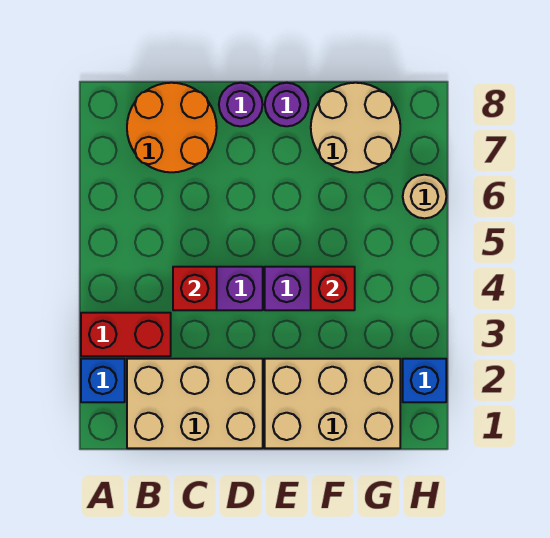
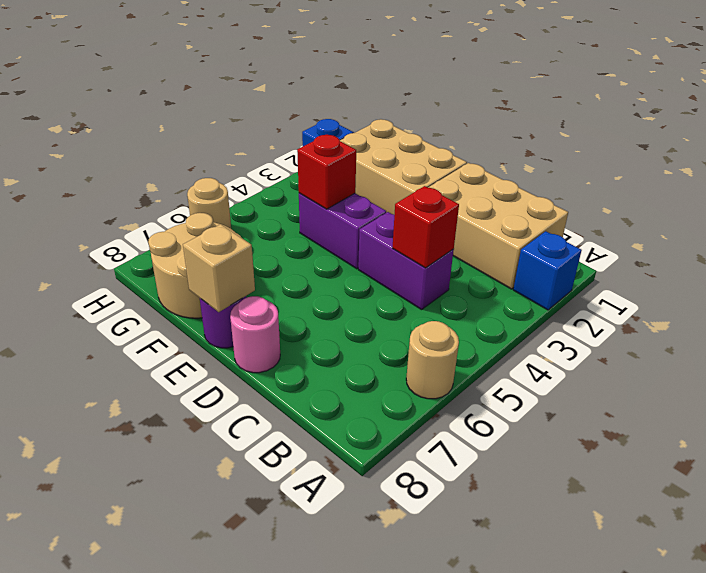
red 1x2 brick [81,313,171,356] -> none
none -> tan 1x1 round brick [406,321,459,399]
orange 2x2 round brick [127,83,217,172] -> none
purple 1x1 round brick [219,83,263,126] -> pink 1x1 round brick [230,296,280,373]
none -> tan 1x1 brick [183,224,255,312]

